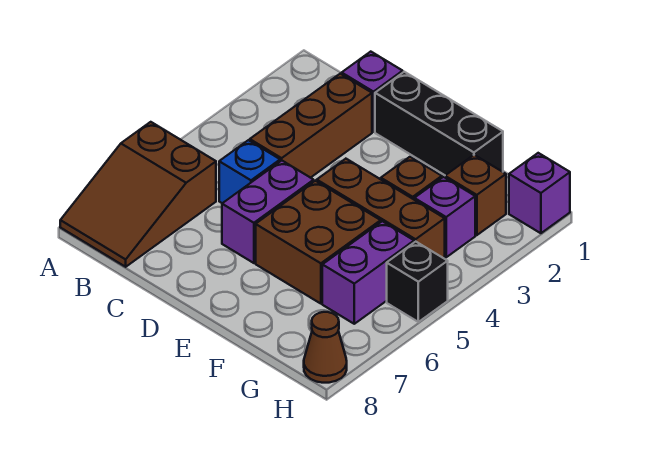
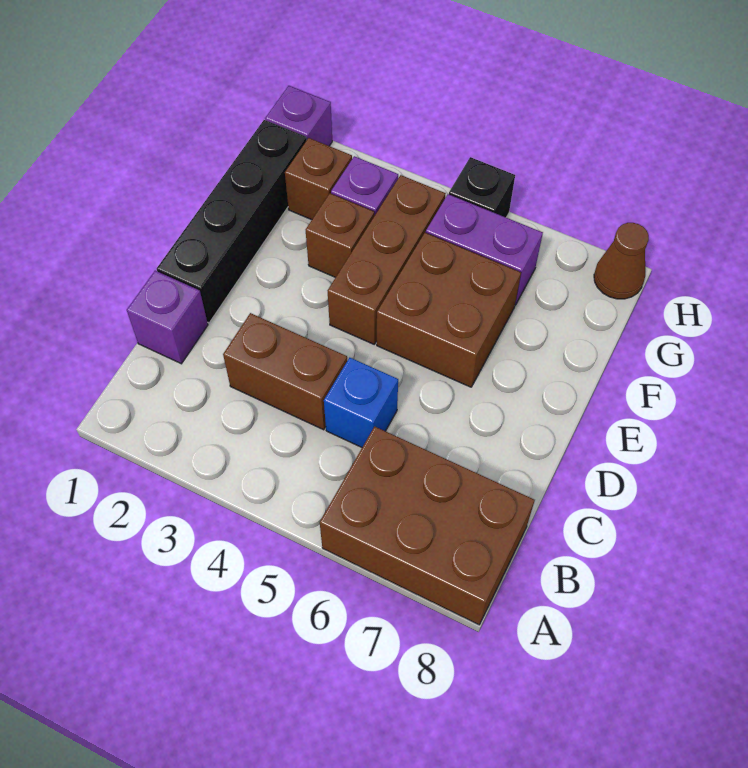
brown 2x3 slope [60,122,216,267] -> brown 2x3 brick [320,426,535,625]
brown 1x3 brick [250,74,372,178] -> brown 1x2 brick [223,313,347,430]
black 1x3 brick [375,72,503,175] -> black 1x4 brick [157,120,307,323]
purple 1x2 brick [222,161,314,263] -> none

